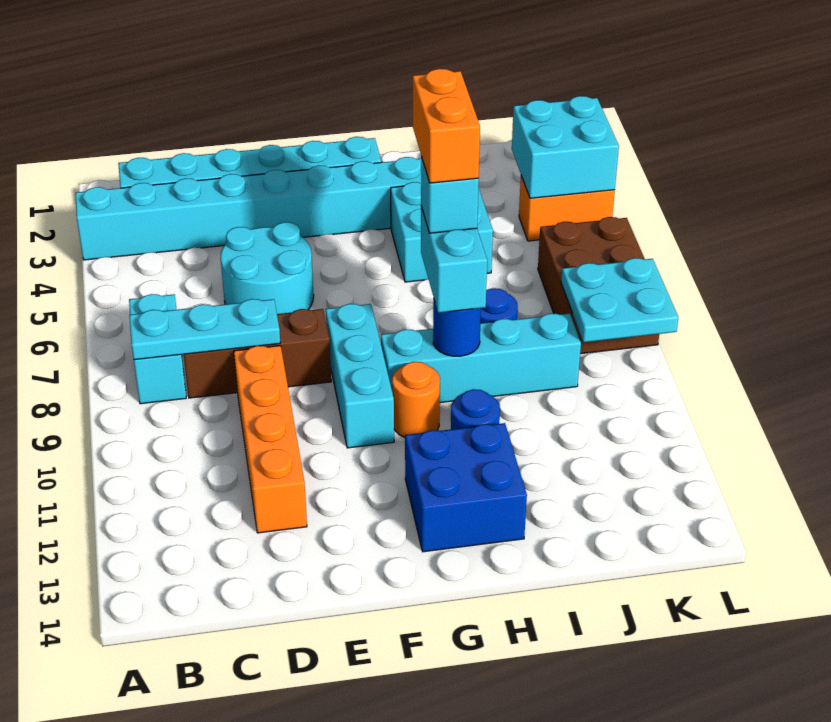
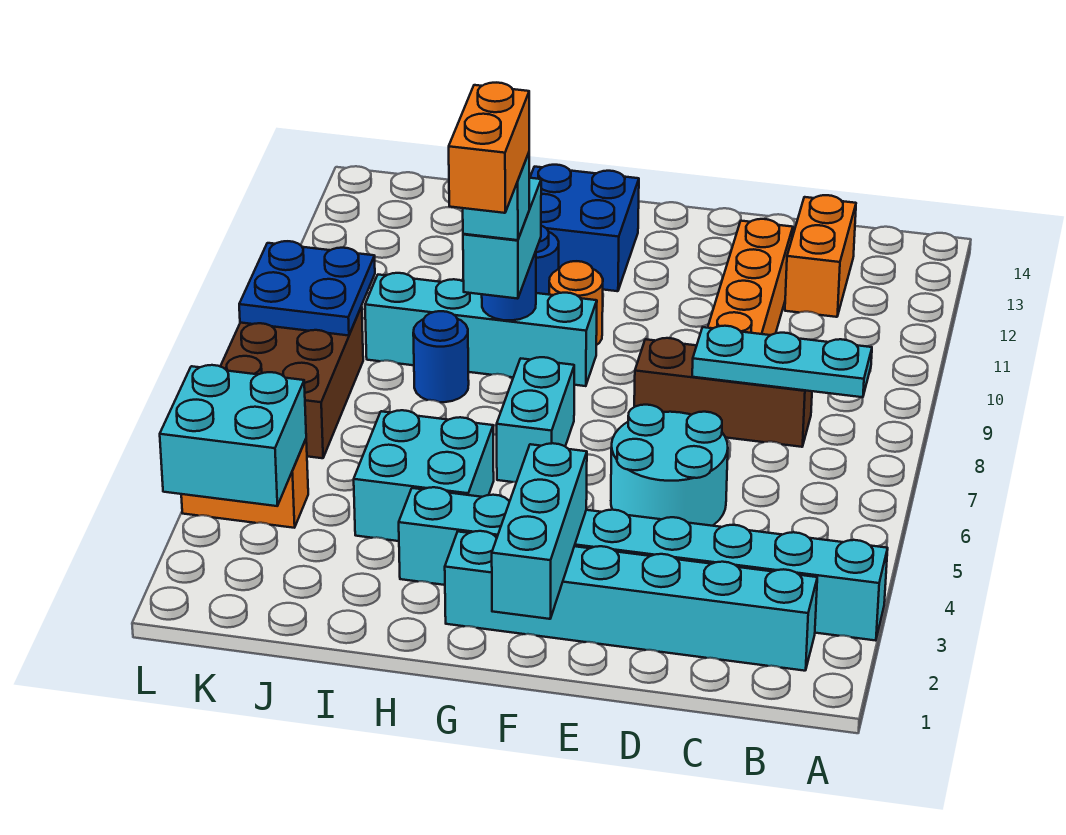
cyan 1x2 brick [129,294,186,404] -> cyan 1x2 brick moved to [497,357,574,482]
none -> orange 1x2 brick [785,195,856,317]
cyan 1x3 brick [326,304,394,448] -> cyan 1x3 brick moved to [492,443,587,619]
cyan 2x2 plate [561,258,678,342] -> blue 2x2 plate [239,241,375,336]

